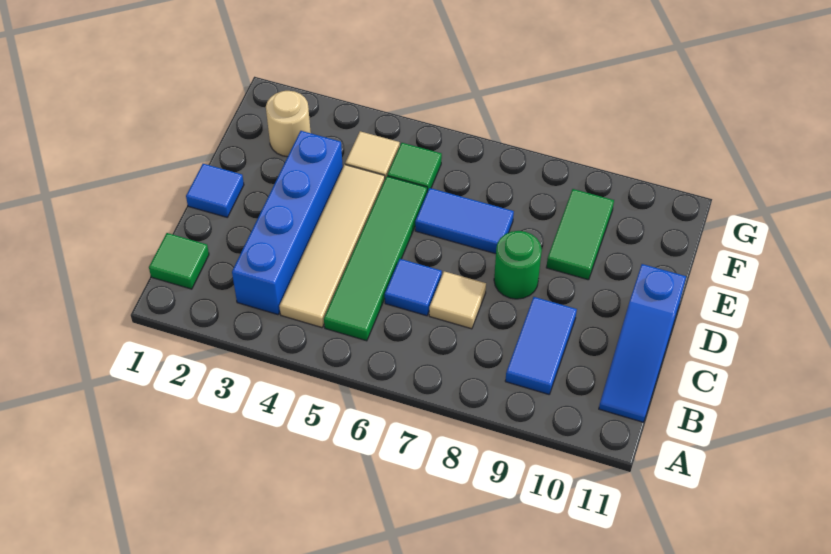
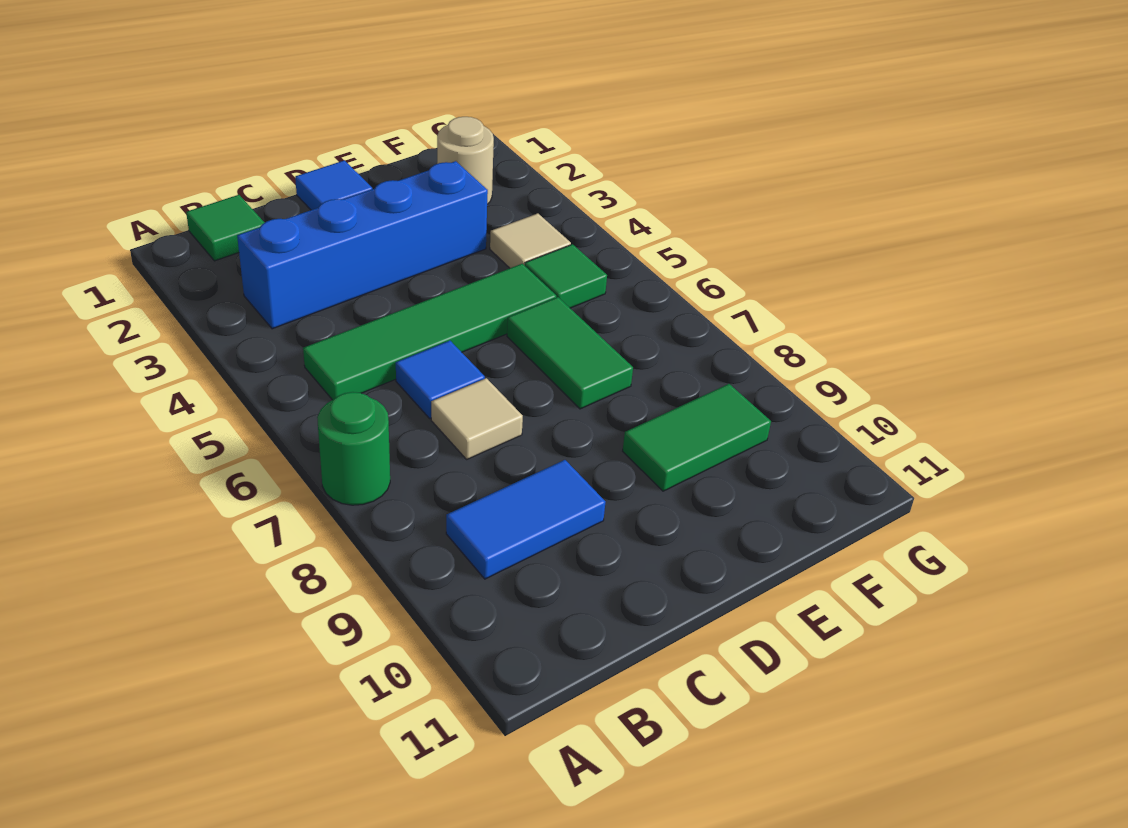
tan 1x4 tile [279,165,385,328] -> none
blue 1x3 slope [599,264,686,422] -> none
green 1x1 round brick [494,231,542,299] -> green 1x1 round brick moved to [317,392,390,505]
blue 1x2 tile [415,188,514,254] -> green 1x2 tile [507,297,633,409]

